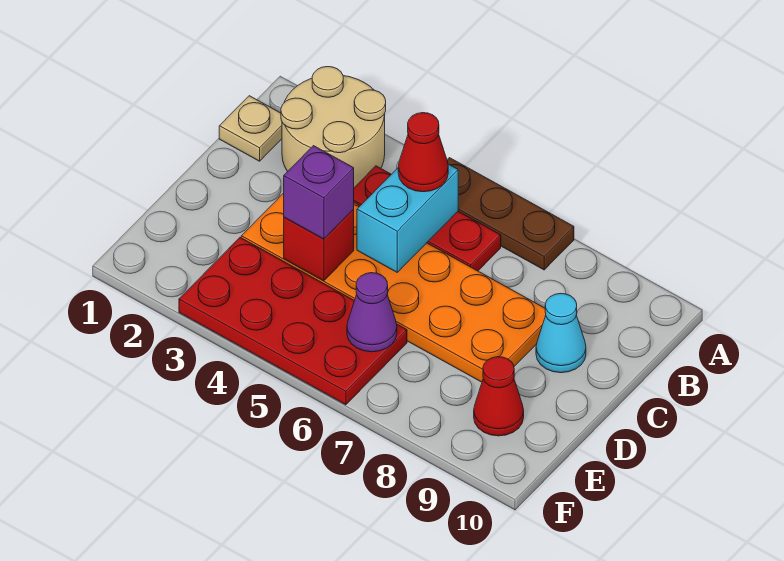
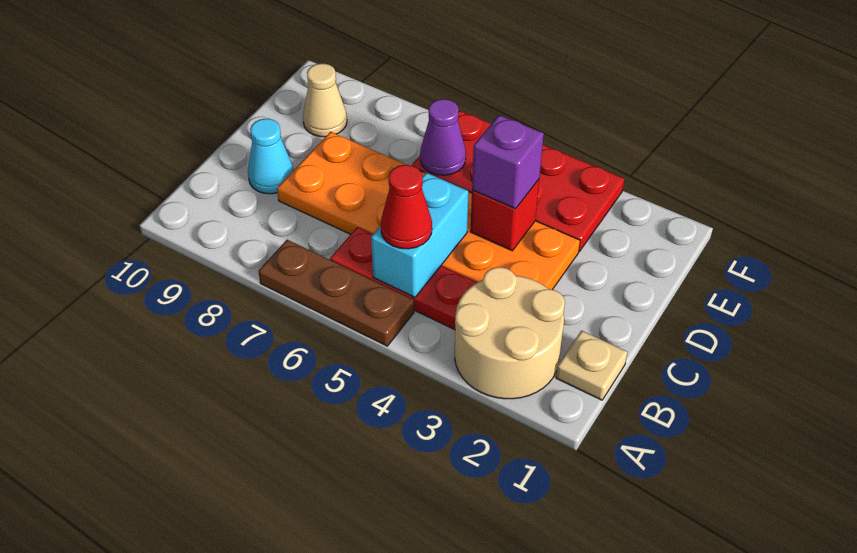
red 1x1 cone [474,357,524,436] -> tan 1x1 cone [303,64,347,137]

